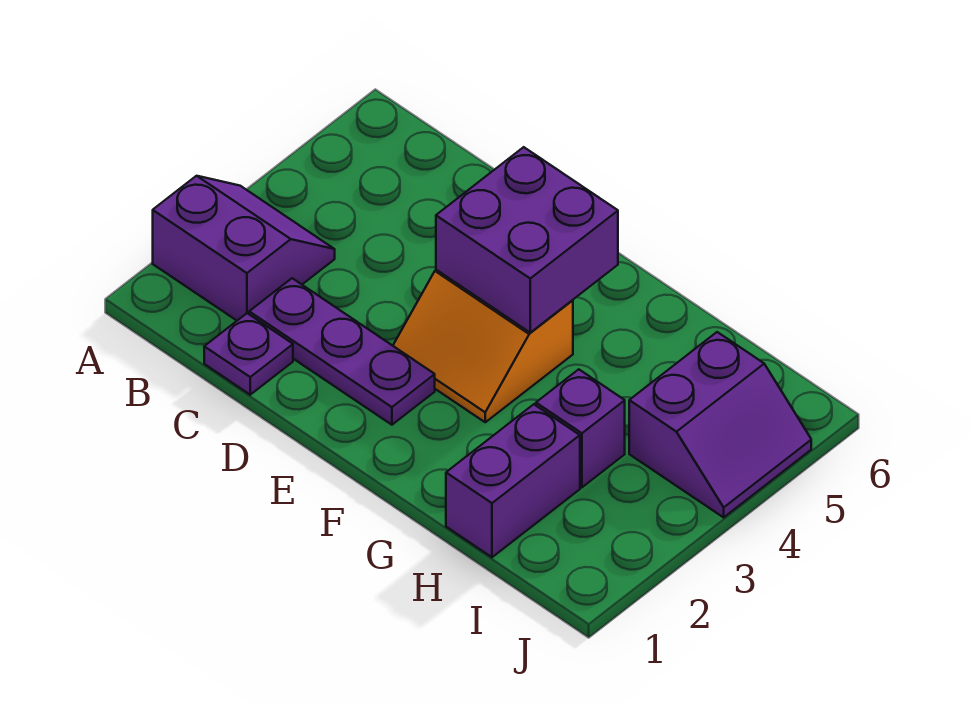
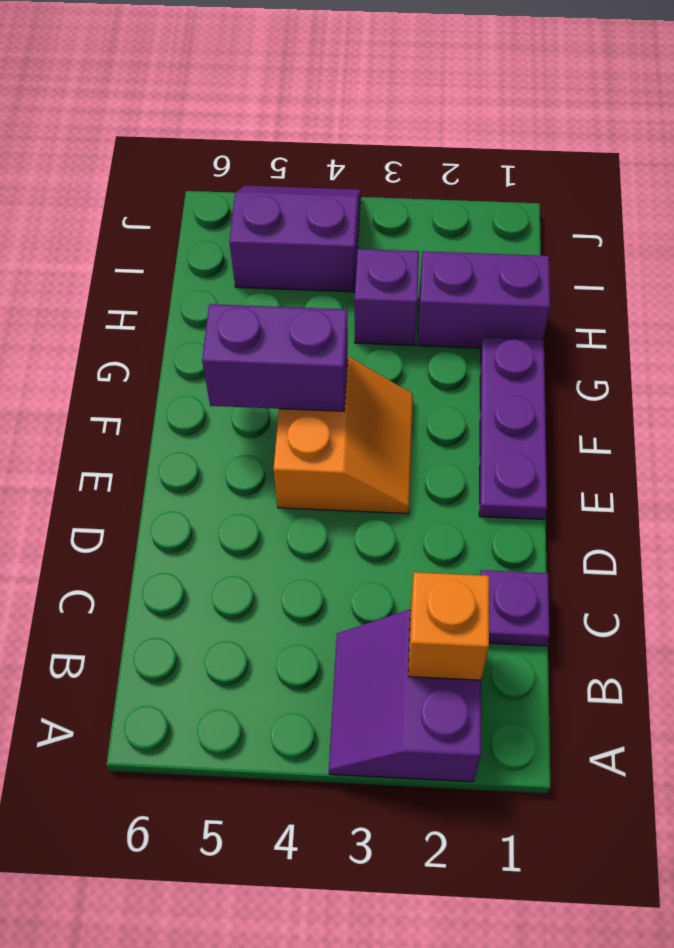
none -> orange 1x1 brick [408,572,489,680]
purple 1x3 plate [249,278,435,425] -> purple 1x3 plate moved to [479,337,547,520]
purple 2x2 brick [436,147,618,332] -> purple 1x2 brick [202,304,348,411]

